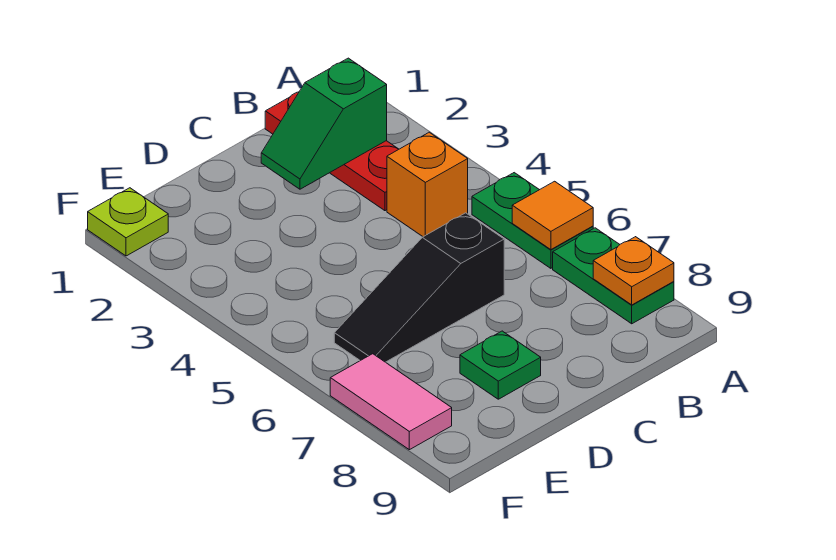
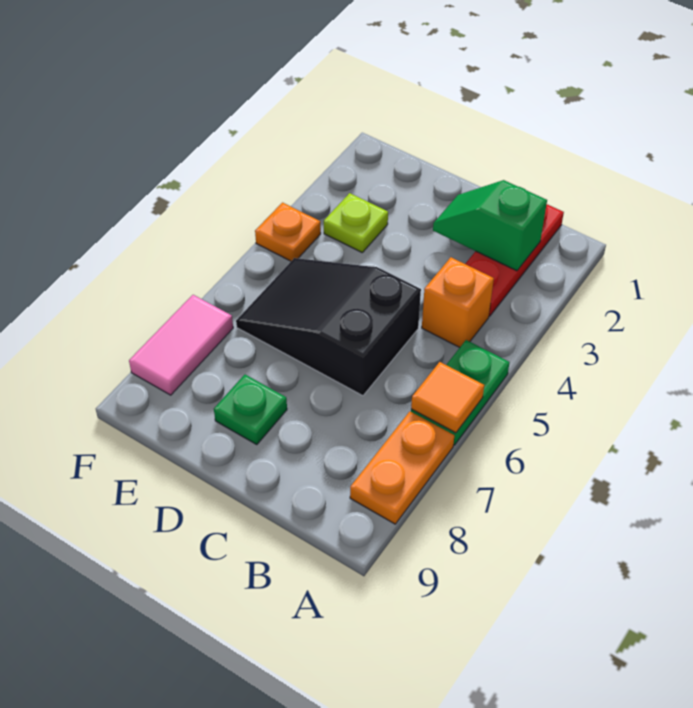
green 1x2 plate [553,228,674,324] -> orange 1x2 plate [350,412,454,524]
orange 1x1 plate [593,237,674,305] -> orange 1x1 plate moved to [255,203,321,261]
black 1x3 slope [334,213,504,362] -> black 2x3 slope [236,258,421,396]
lime 1x1 plate [88,188,168,256] -> lime 1x1 plate moved to [324,193,388,252]

